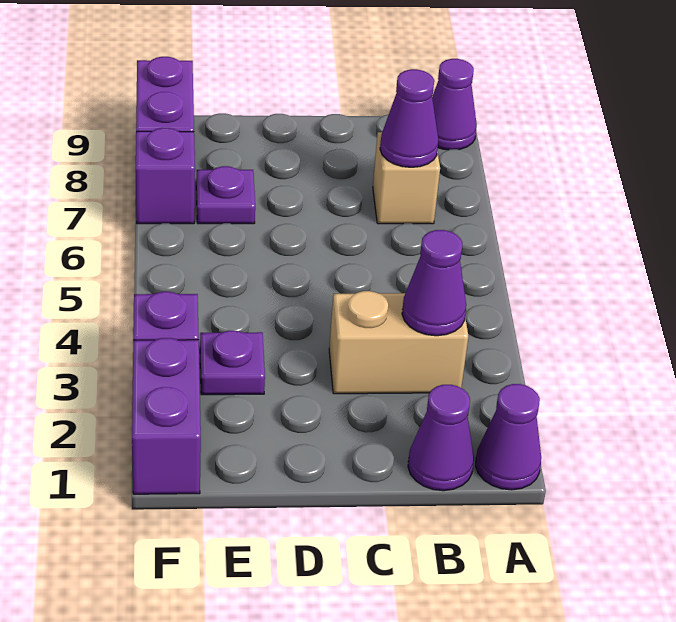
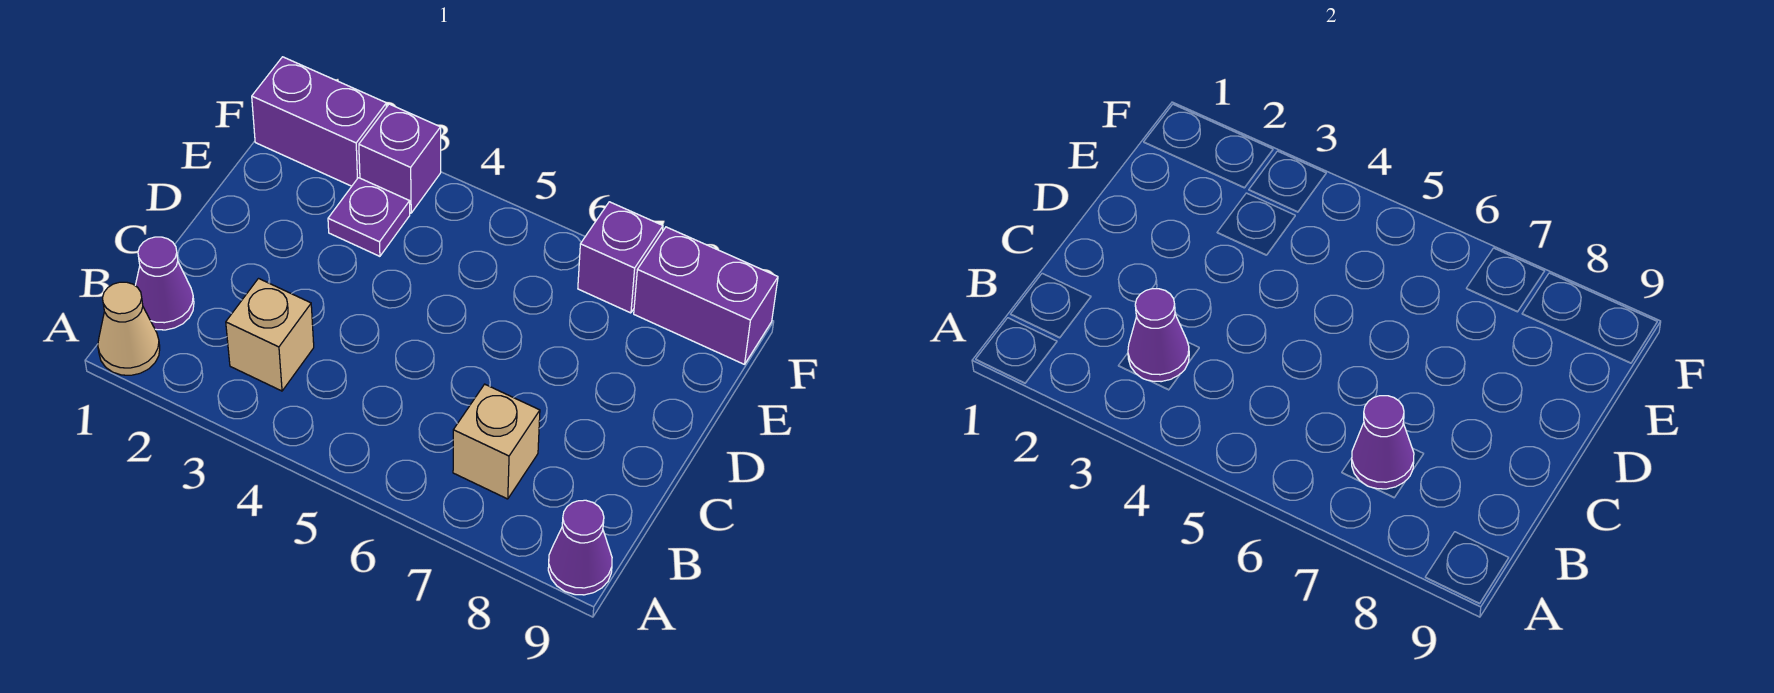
purple 1x1 cone [476,384,541,490] -> tan 1x1 cone [98,282,160,375]
tan 1x2 brick [329,291,468,394] -> tan 1x1 brick [226,279,314,391]
purple 1x1 plate [196,166,255,224] -> none

